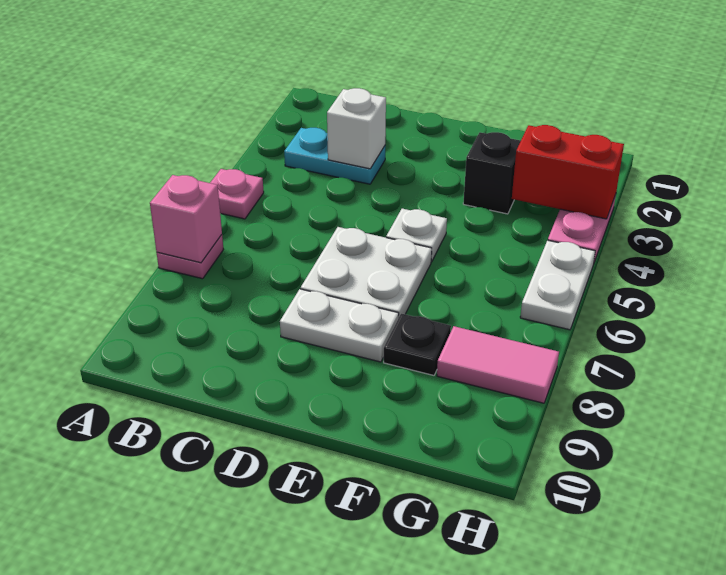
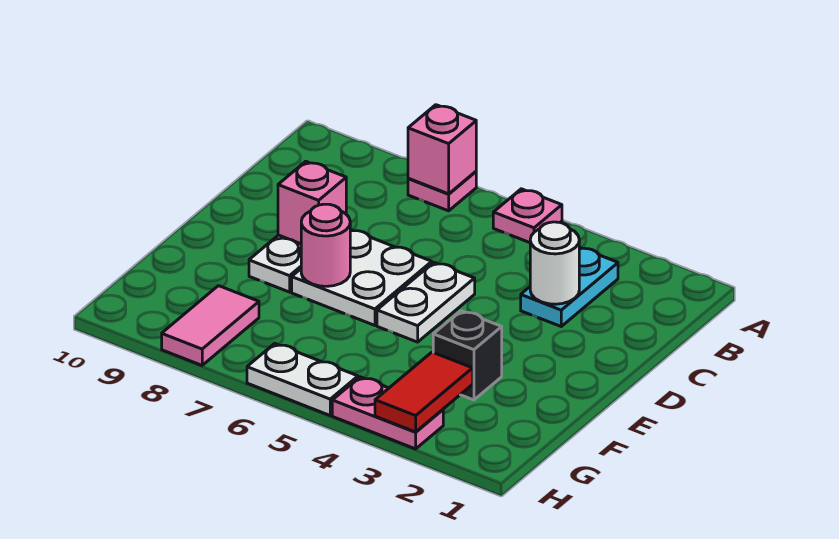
white 1x1 brick [327,88,386,169] -> white 1x1 round brick [530,222,579,304]
none -> pink 1x1 brick [278,161,346,244]
white 1x1 plate [386,209,447,262] -> white 1x2 plate [377,262,475,342]
none -> pink 1x1 round brick [301,204,350,286]
black 1x1 plate [384,314,451,375] -> none
red 1x2 brick [512,125,624,219] -> red 1x2 tile [375,352,473,432]

